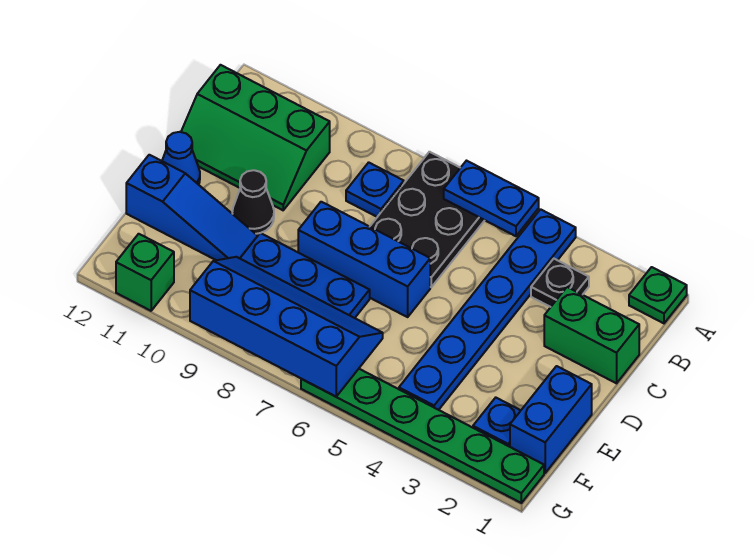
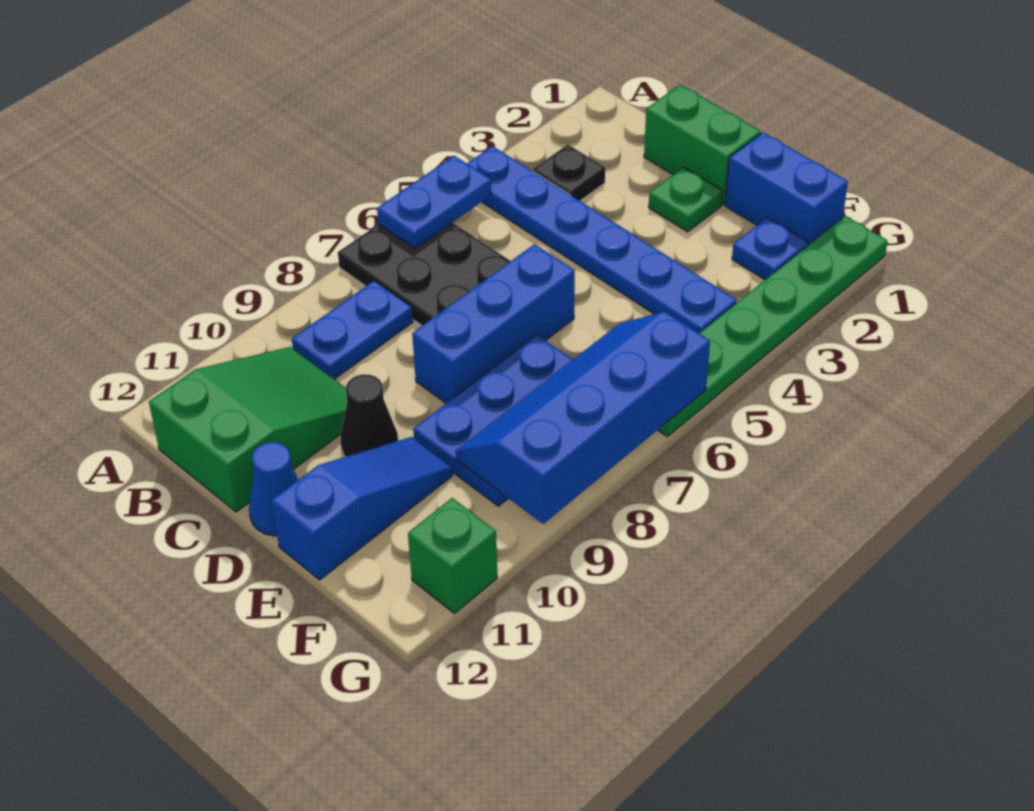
green 1x1 plate [629,267,687,323] -> green 1x1 plate moved to [649,167,723,232]
blue 1x1 plate [346,162,404,217] -> blue 1x2 plate [292,281,413,379]
green 2x3 slope [181,65,330,210] -> green 2x3 slope turned to [149,347,347,512]
green 1x2 brick [544,287,639,383] -> green 1x2 brick turned to [644,85,761,205]

